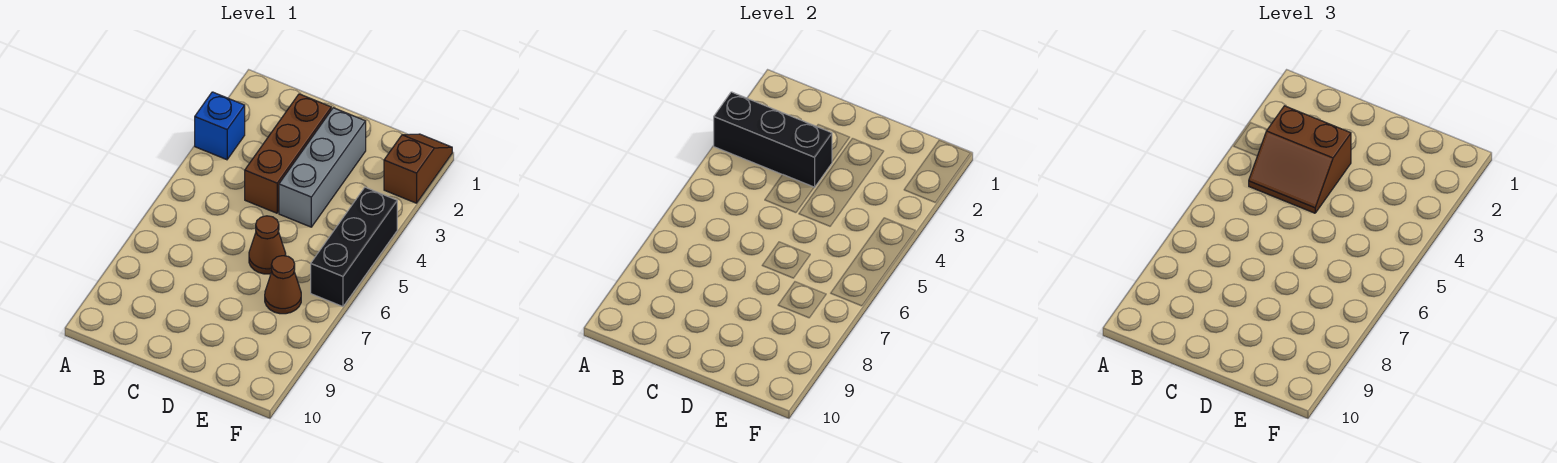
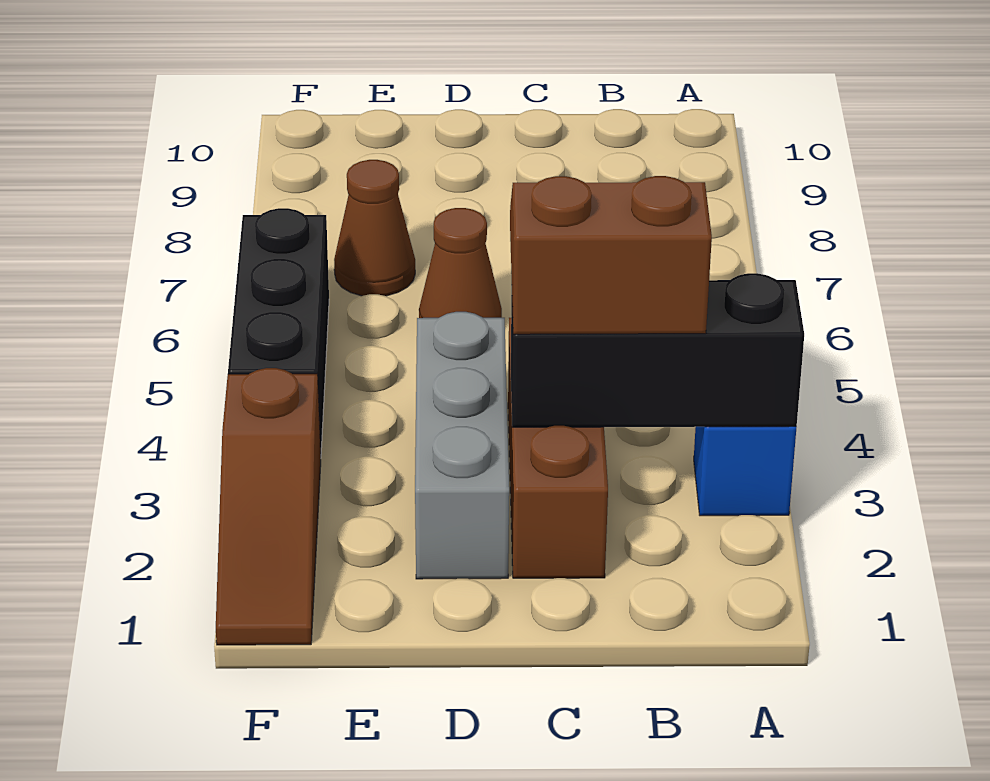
brown 1x2 slope [384,134,452,203] -> brown 1x3 slope [216,368,321,645]

